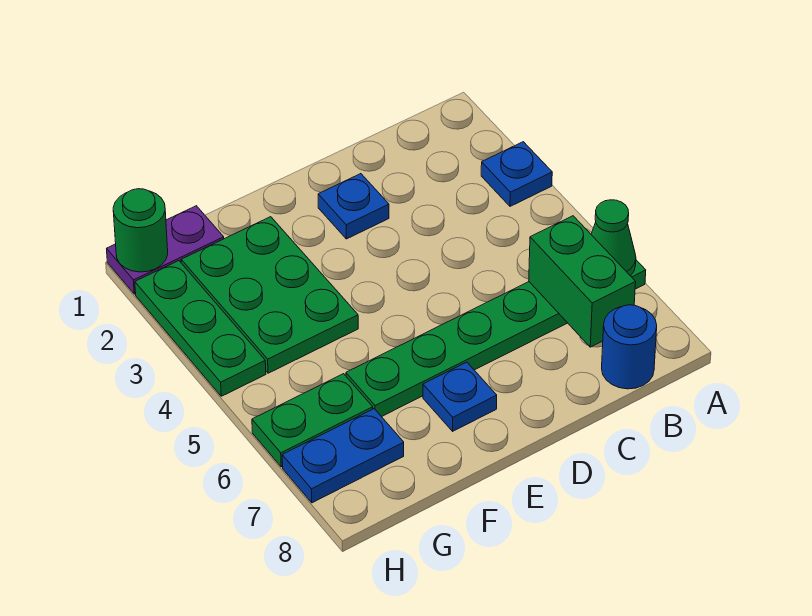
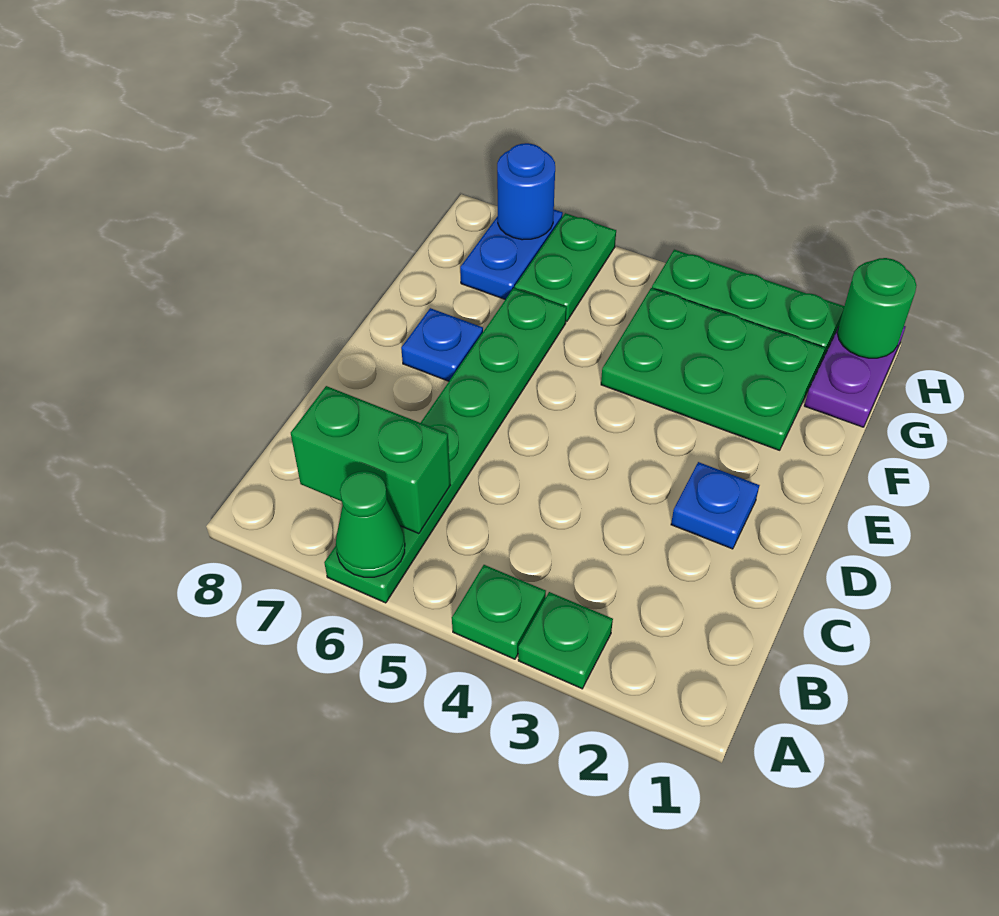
blue 1x1 plate [481,142,552,206] -> green 1x1 plate [518,592,613,689]
none -> green 1x1 plate [452,565,546,659]
blue 1x1 round brick [602,305,657,389] -> blue 1x1 round brick moved to [497,143,555,240]

